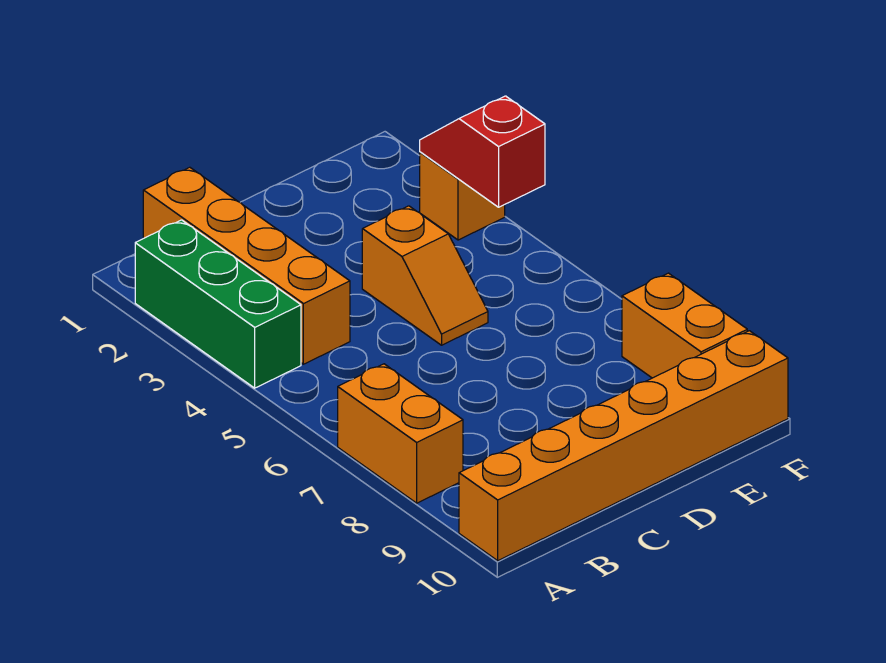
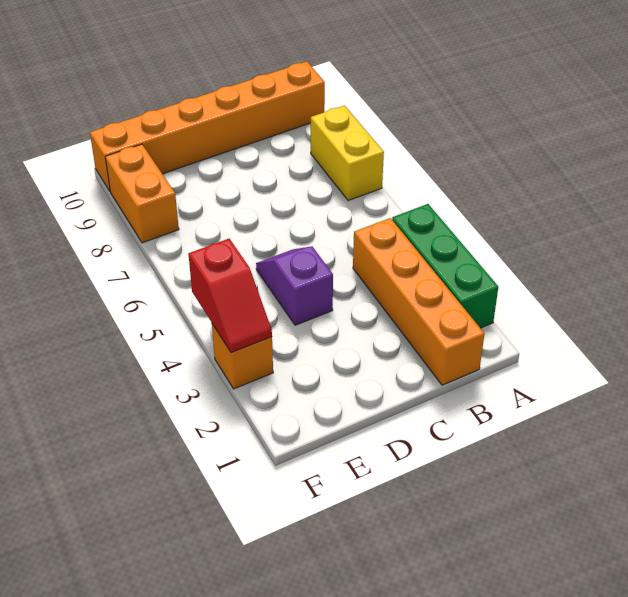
orange 1x2 brick [338,364,463,503] -> yellow 1x2 brick [311,106,384,201]
orange 1x2 slope [362,206,488,345] -> purple 1x2 slope [256,247,333,325]

